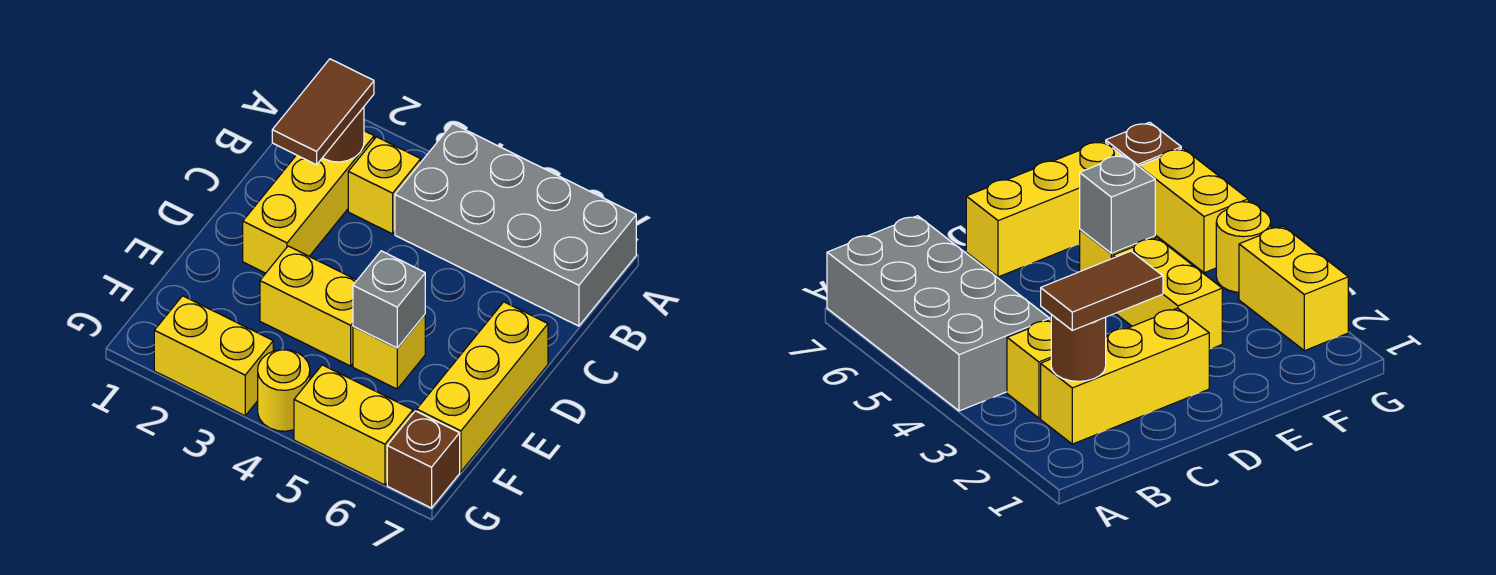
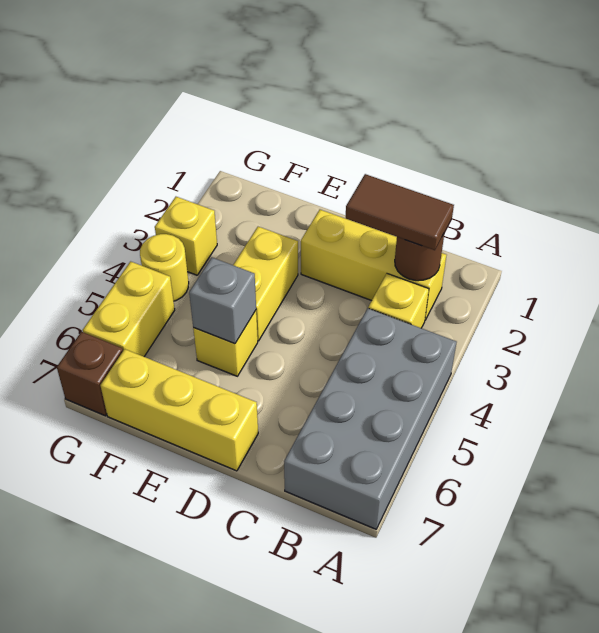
yellow 1x2 brick [154,296,273,416] -> yellow 1x1 brick [155,197,217,275]

